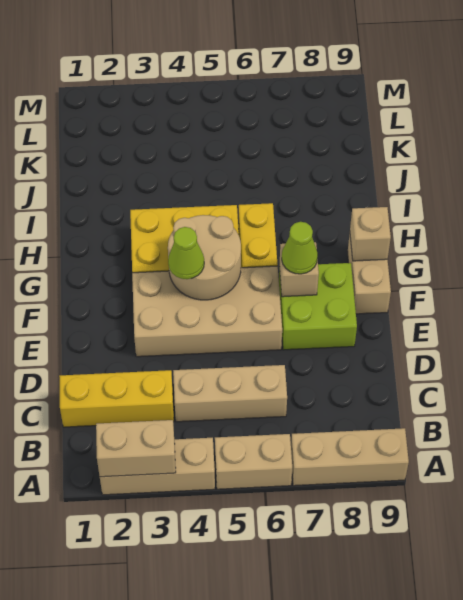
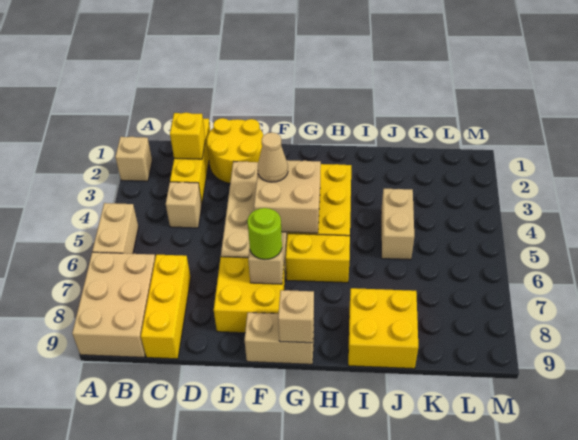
tan 1x3 brick [100,438,215,495] -> tan 1x1 brick [115,137,152,181]
tan 1x2 brick [96,420,176,477] -> tan 1x2 brick moved to [381,189,414,260]
tan 1x3 brick [291,428,409,486] -> tan 2x3 brick [72,252,155,357]
none -> yellow 1x1 brick [170,113,205,159]
tan 1x3 brick [173,365,287,422] -> tan 1x1 brick [166,182,202,228]
none -> yellow 1x3 brick [141,255,191,359]
none -> yellow 2x2 round brick [207,118,263,183]
lime 2x2 brick [279,263,357,350] -> yellow 2x2 brick [214,257,285,333]
tan 2x2 round brick [168,215,241,300] -> tan 2x2 brick [254,160,321,233]
lime 1x1 cone [168,227,204,279] -> tan 1x1 cone [258,133,288,182]
lime 1x1 cone [282,222,318,274] -> lime 1x1 round brick [247,208,282,260]
none -> yellow 2x2 brick [348,288,418,369]

